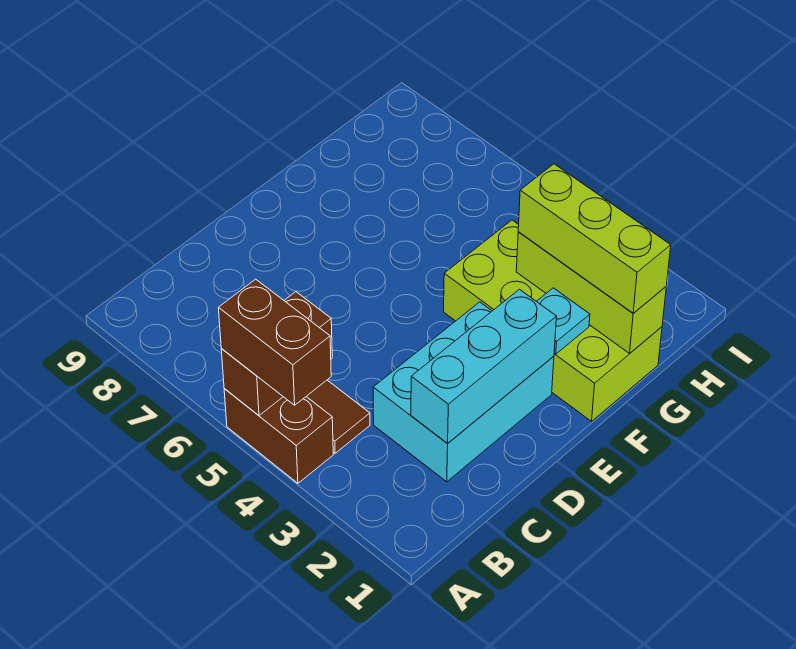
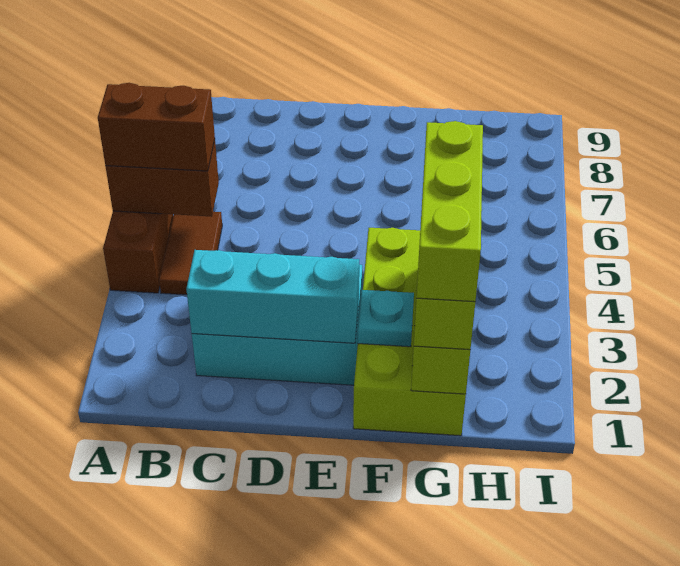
brown 1x2 brick [219,279,331,405] -> brown 1x2 brick turned to [98,83,215,171]
none -> lime 1x3 brick [416,121,483,302]

